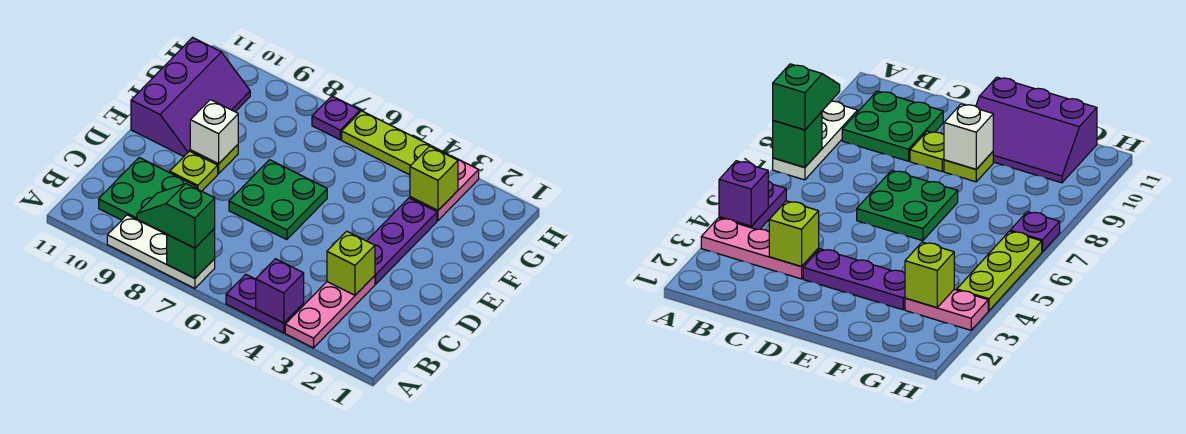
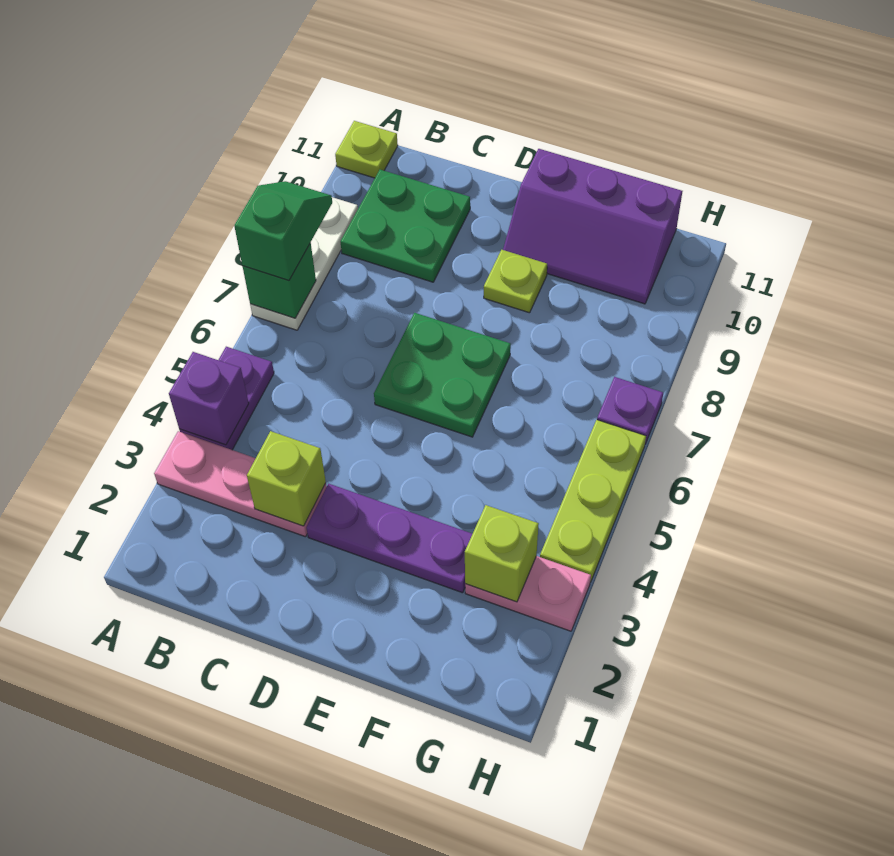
lime 1x1 plate [170,151,218,191] -> lime 1x1 plate moved to [335,121,398,178]
white 1x1 brick [190,100,238,164] -> none

